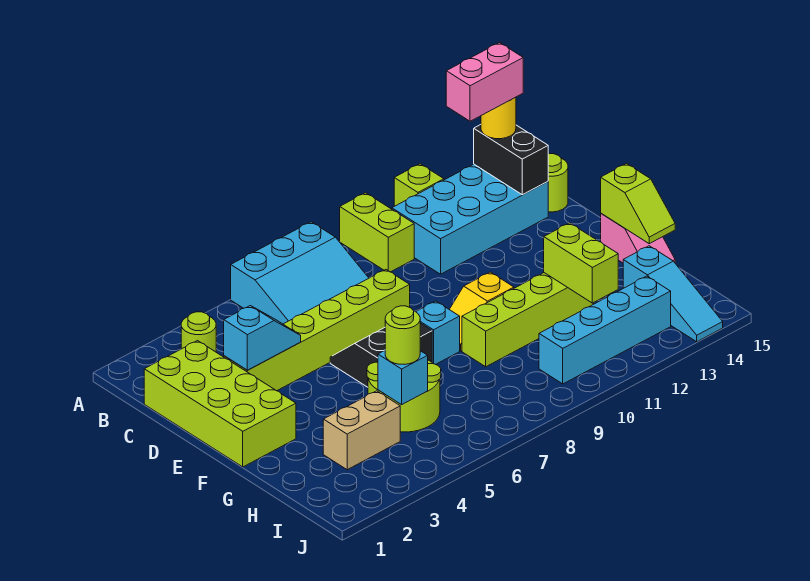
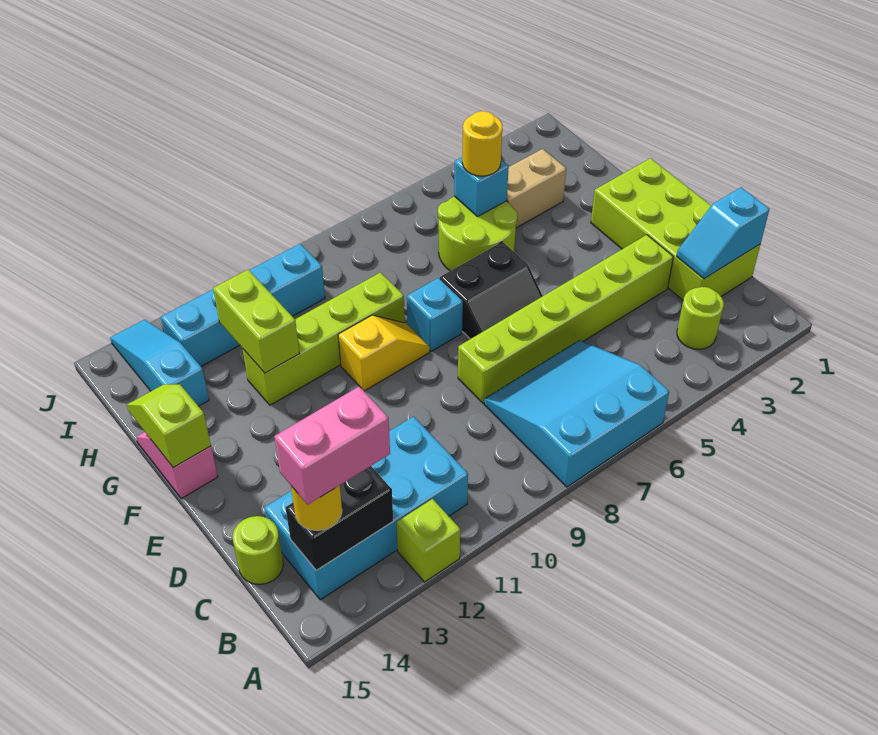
lime 1x2 brick [340,193,414,272] -> none
black 1x2 brick [474,125,548,195] -> black 1x2 brick turned to [286,466,393,570]
cyan 1x2 slope [224,306,301,370] -> cyan 1x2 slope moved to [677,187,769,279]
lime 1x1 round brick [385,306,420,364] -> yellow 1x1 round brick [462,111,502,176]

